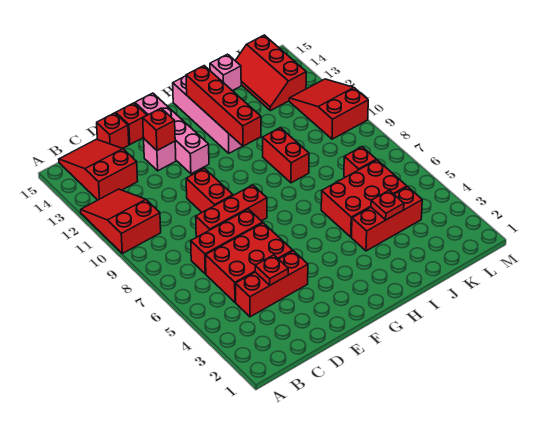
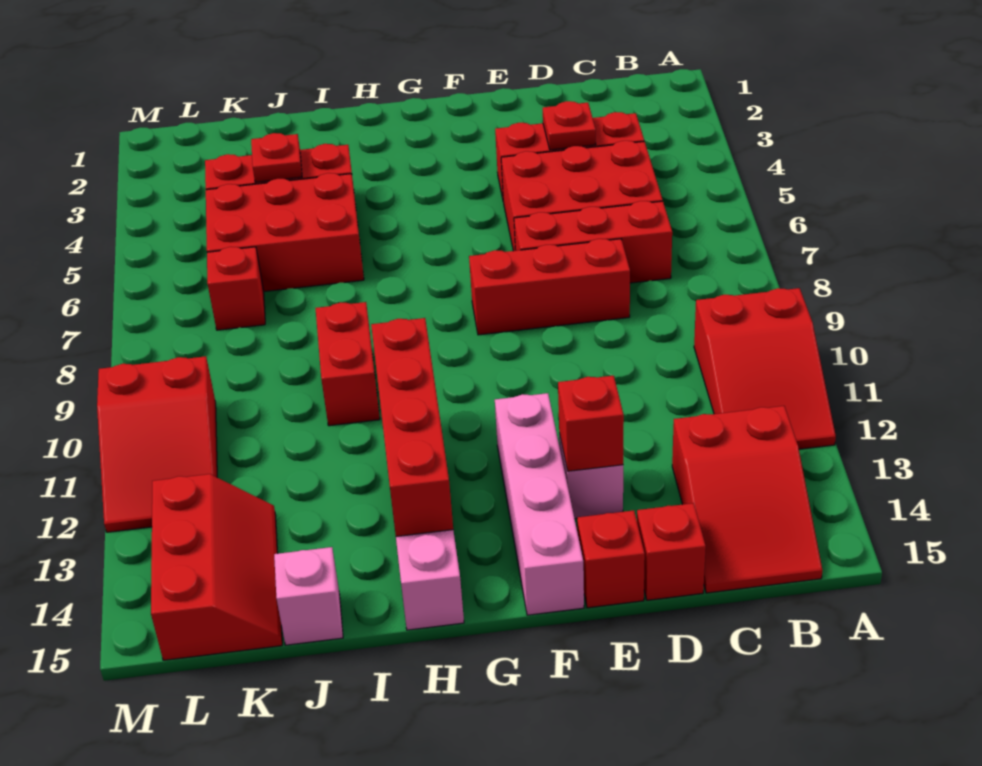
red 1x2 brick [186,168,233,212] -> none

